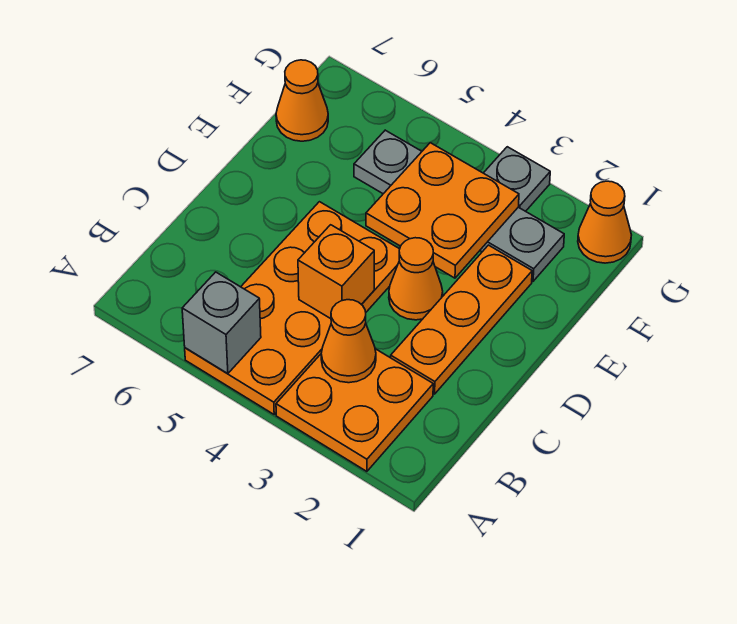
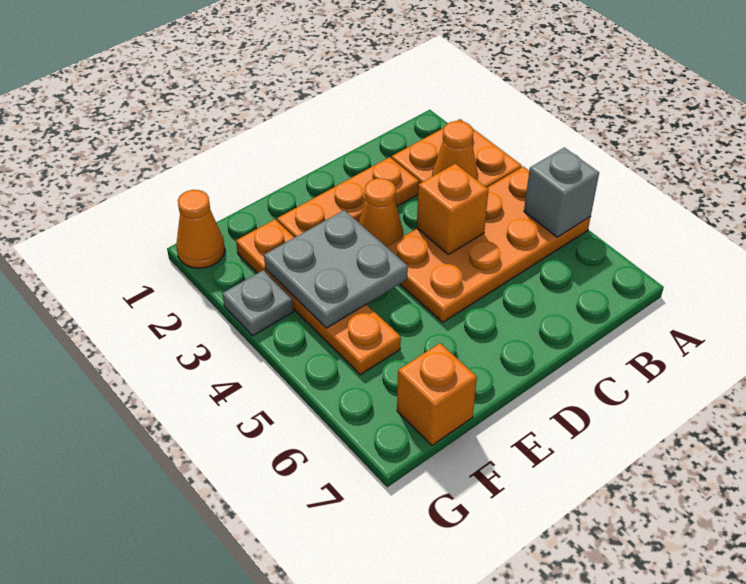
orange 2x2 plate [366,143,519,278] -> grey 2x2 plate [264,210,408,328]
grey 1x4 plate [354,130,564,281] -> orange 1x4 plate [236,219,401,375]
orange 1x1 cone [276,60,328,141] -> orange 1x1 brick [397,343,477,445]

